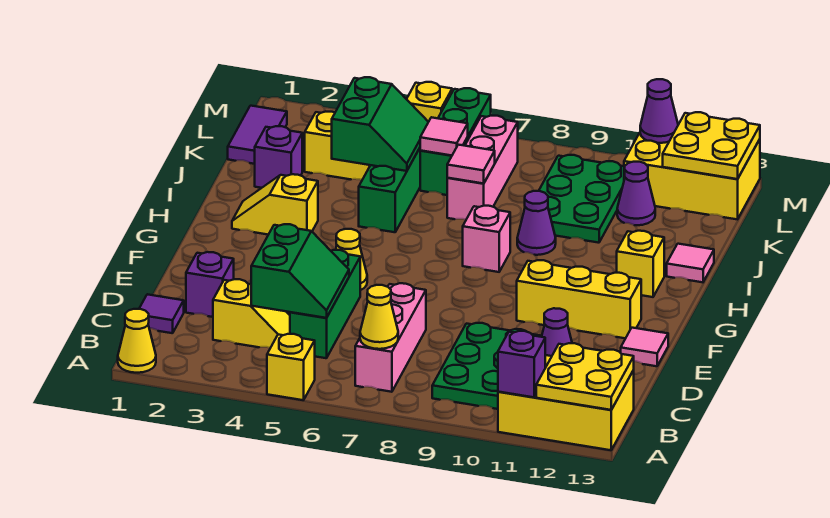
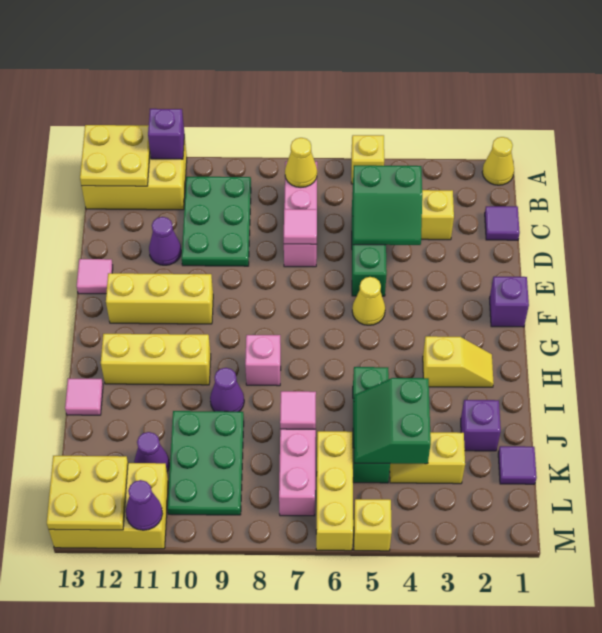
green 2x2 slope [251,224,349,318] -> green 2x2 slope turned to [353,165,422,245]
purple 1x1 brick [186,252,234,317] -> purple 1x1 brick moved to [489,277,529,327]
yellow 1x1 brick [617,231,664,297] -> yellow 1x3 brick [101,334,211,385]
purple 1x2 tile [228,106,287,164] -> purple 1x1 tile [498,446,537,484]
green 1x3 brick [420,88,491,195] -> yellow 1x3 brick [316,431,353,551]
pink 1x1 tile [420,117,468,155] -> pink 1x1 tile moved to [284,209,317,244]

